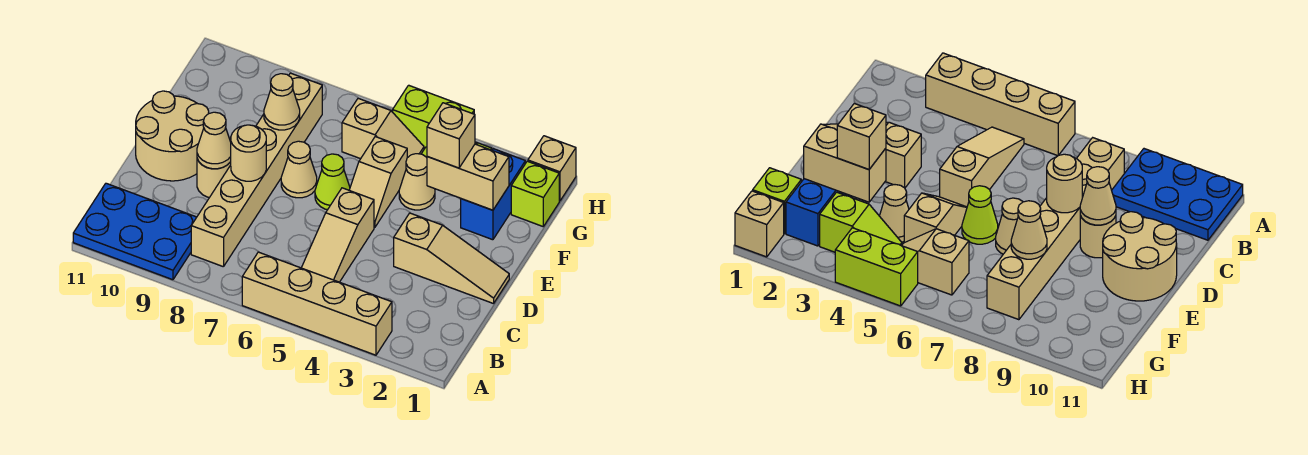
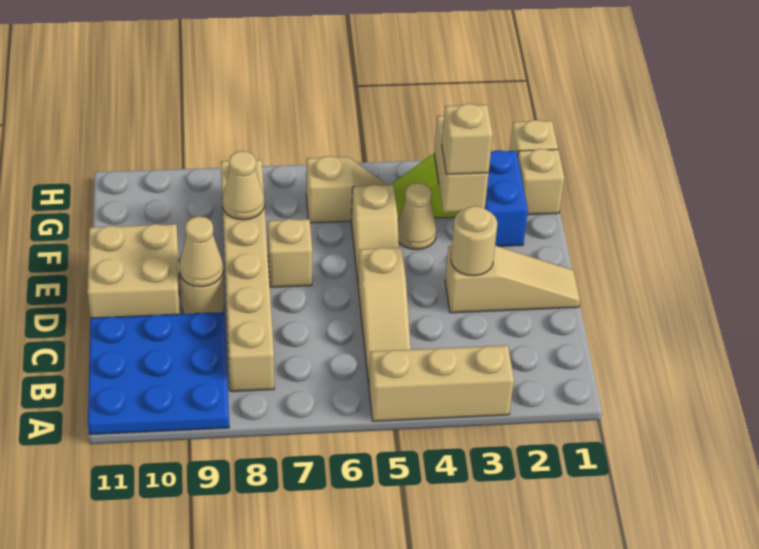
tan 1x4 brick [242,252,392,355] -> tan 1x3 brick [369,345,514,421]
blue 2x3 plate [73,183,197,280] -> blue 3x3 plate [88,312,229,435]
tan 1x1 round brick [231,125,266,181] -> tan 1x1 round brick moved to [451,206,497,276]
tan 2x2 round brick [136,91,209,181] -> tan 2x2 brick [87,224,180,318]
lime 1x1 cone [315,154,350,210] -> none
tan 1x1 cone [281,141,317,198] -> tan 1x1 brick [268,219,312,287]
tan 1x2 brick [427,144,509,210] -> tan 1x2 brick turned to [434,116,489,212]
lime 1x1 brick [511,161,559,226] -> tan 1x1 brick [518,149,564,215]
lime 1x2 brick [393,85,474,149] -> none

